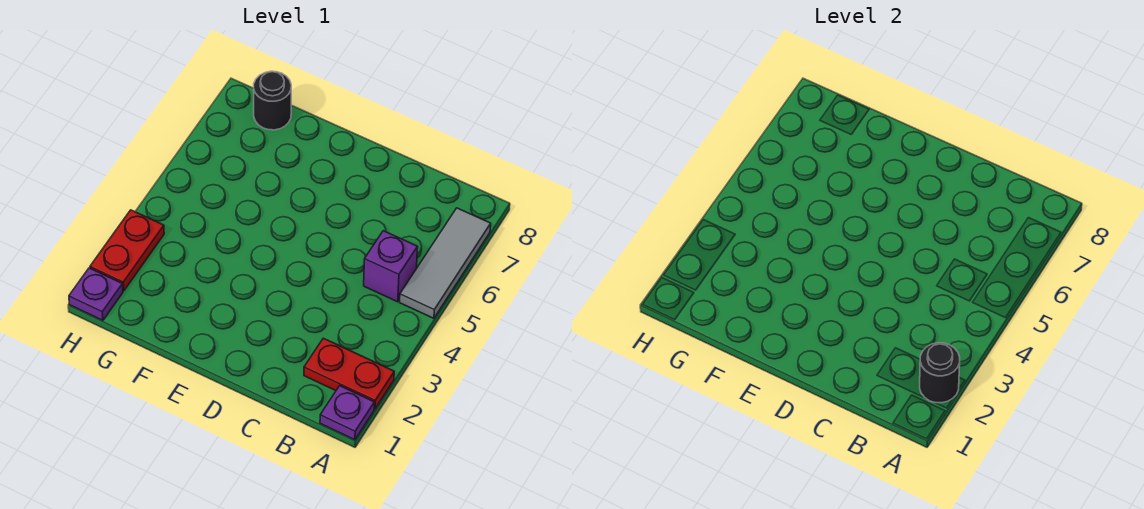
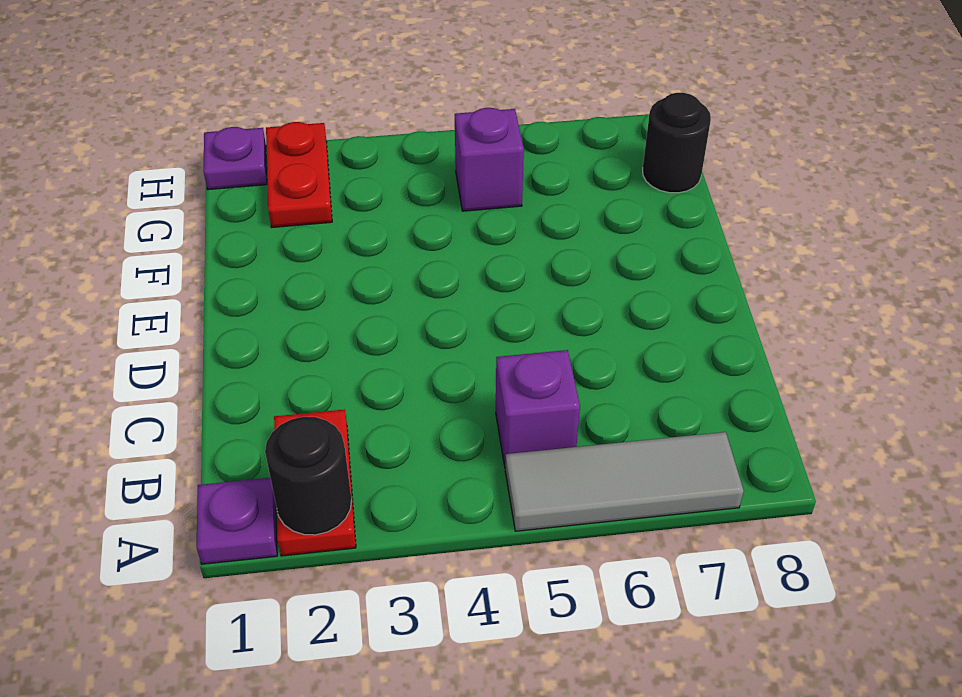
none -> purple 1x1 brick [455,108,524,211]
red 1x2 plate [90,210,164,291] -> red 1x2 plate turned to [266,122,332,227]

